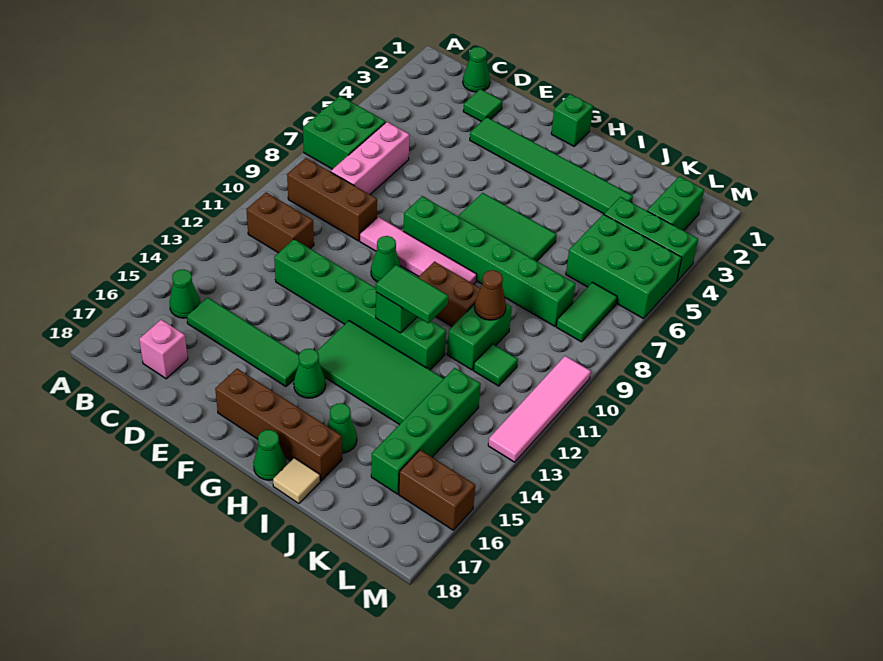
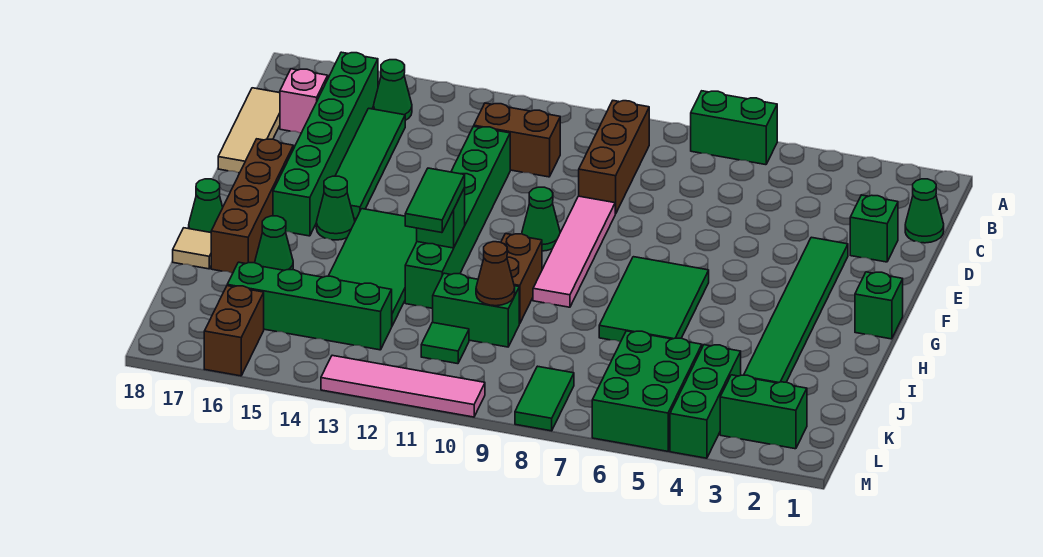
green 2x2 brick [303,96,386,169] -> green 1x2 brick [691,91,777,165]
brown 1x2 brick [246,193,314,253] -> brown 1x2 brick turned to [474,103,560,177]
pink 1x3 brick [331,122,409,194] -> none
none -> tan 1x3 tile [218,88,280,173]
green 1x1 tile [463,89,502,122] -> green 1x1 brick [850,195,898,262]
green 1x6 brick [404,196,576,326] -> green 1x6 brick moved to [273,52,378,236]
green 1x2 tile [556,282,617,342] -> green 1x2 tile turned to [515,366,574,431]

